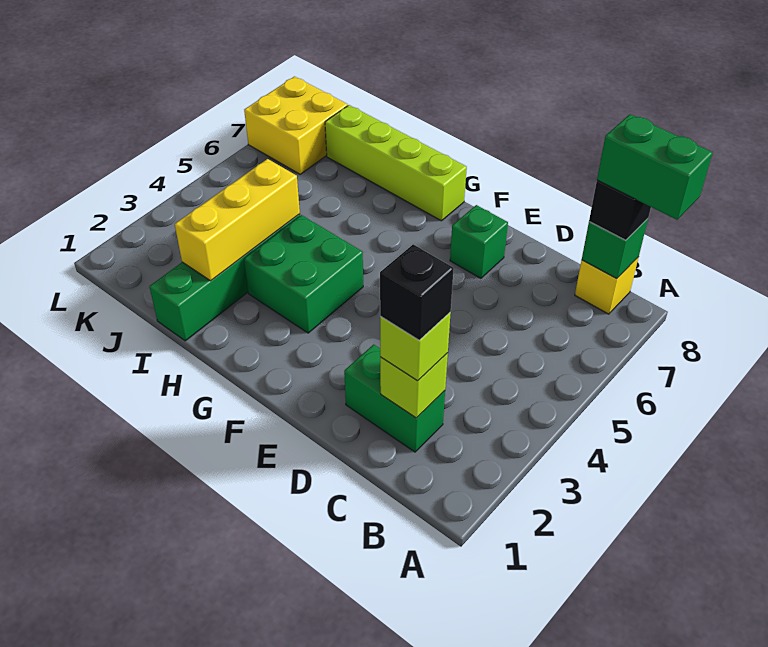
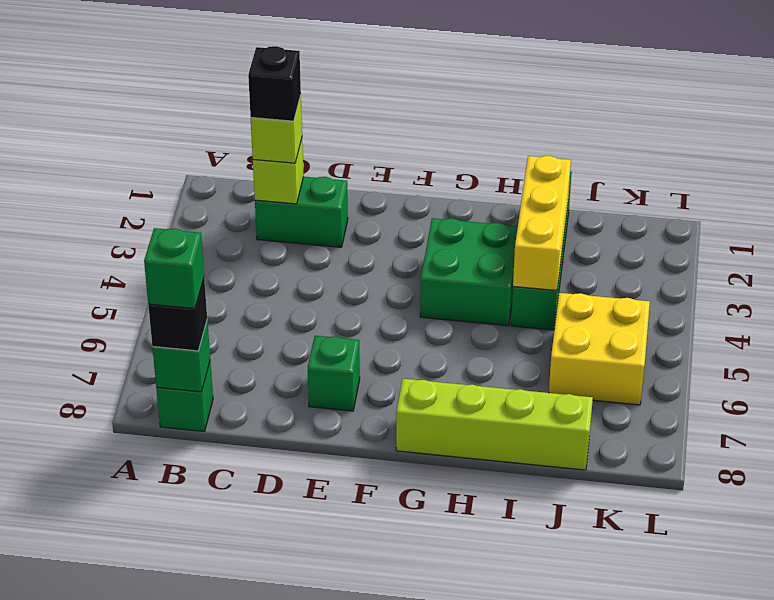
green 1x2 brick [597,114,713,220] -> green 1x1 brick [144,228,204,309]
yellow 1x1 brick [575,257,639,314] -> green 1x1 brick [156,362,213,431]
yellow 2x2 brick [244,77,348,174] -> yellow 2x2 brick moved to [549,293,650,405]

